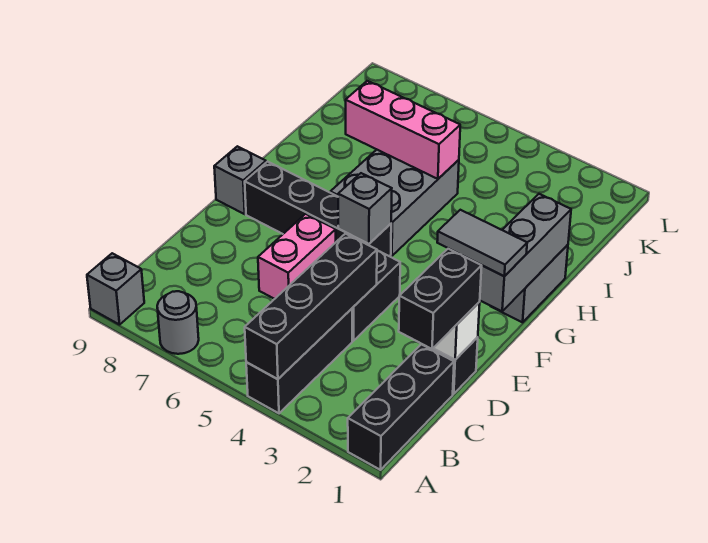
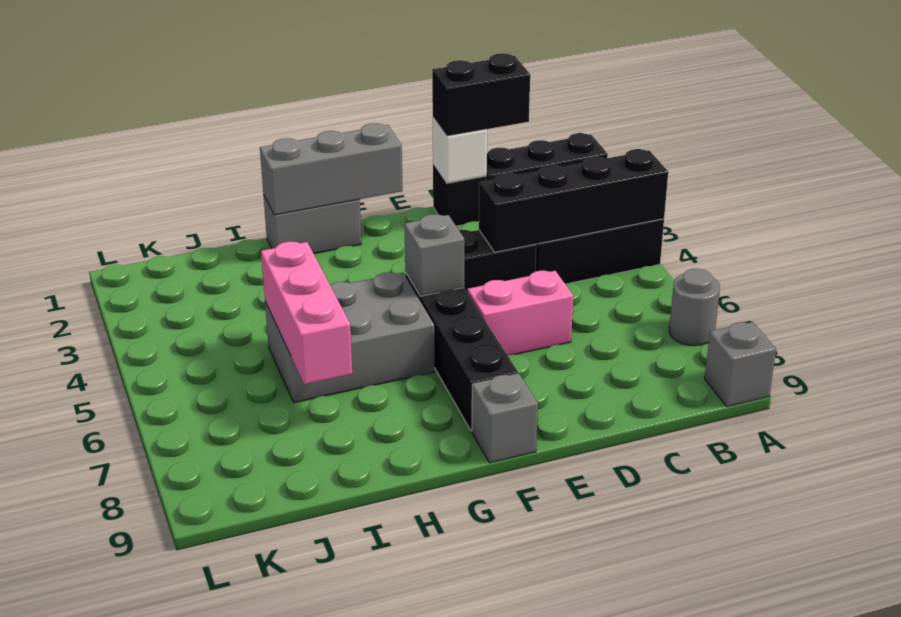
grey 1x2 tile [437,210,527,276] -> none

